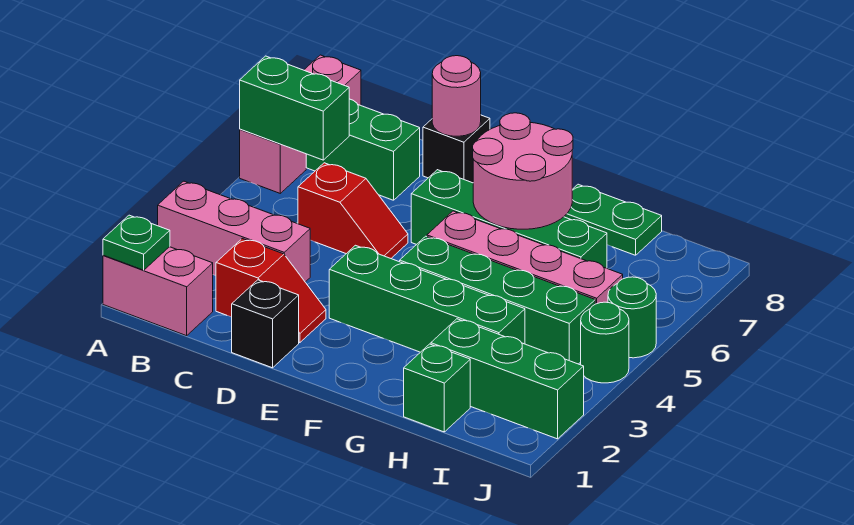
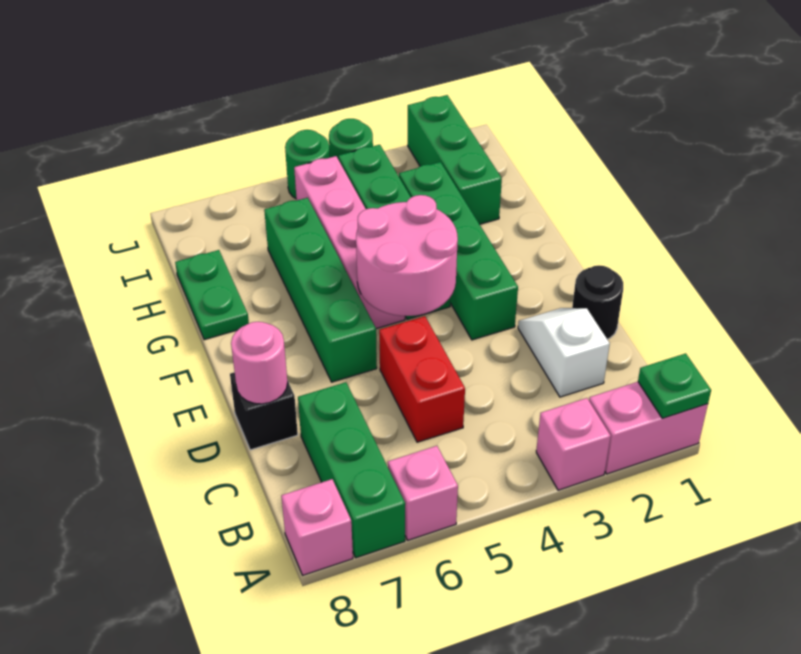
pink 1x2 brick [103,247,213,336] -> pink 1x2 brick turned to [589,382,708,474]
pink 1x3 brick [158,181,310,282] -> pink 1x1 brick [536,398,611,490]
green 1x2 brick [240,56,349,160] -> none
red 1x2 slope [216,239,326,343] -> white 1x2 slope [518,308,610,397]
red 1x2 slope [298,163,408,258] -> red 1x2 brick [379,316,465,442]
black 1x1 brick [232,280,299,368] -> black 1x1 round brick [572,266,623,339]
pink 2x2 round brick [473,113,573,229] -> pink 2x2 round brick moved to [356,195,458,316]
green 1x1 brick [404,344,470,432] -> none

